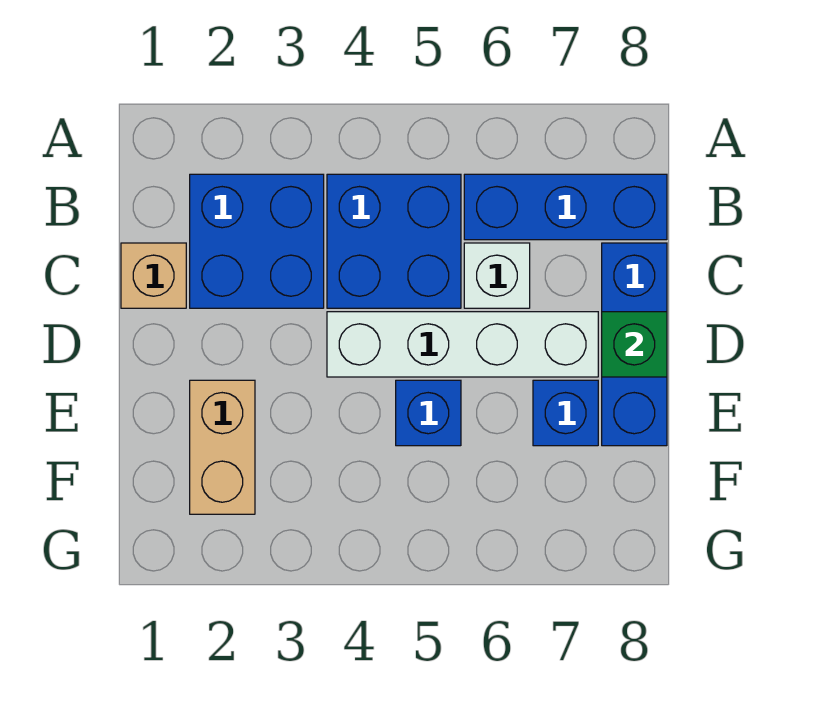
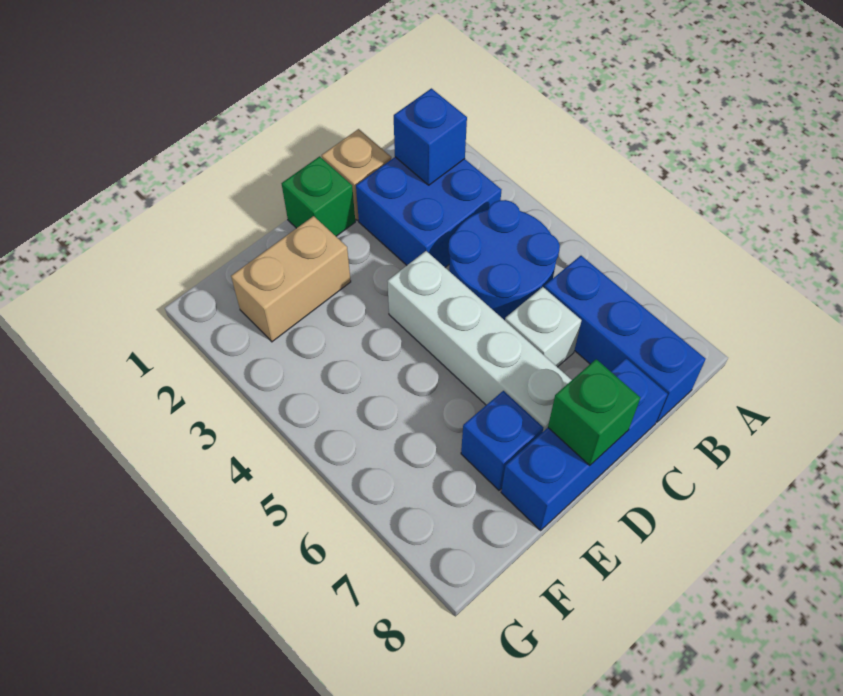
blue 2x2 brick [327,174,461,308] -> blue 2x2 round brick [448,200,560,320]
none -> green 1x1 brick [282,156,355,236]
blue 1x1 brick [396,380,461,446] -> blue 1x1 brick moved to [394,88,467,185]

